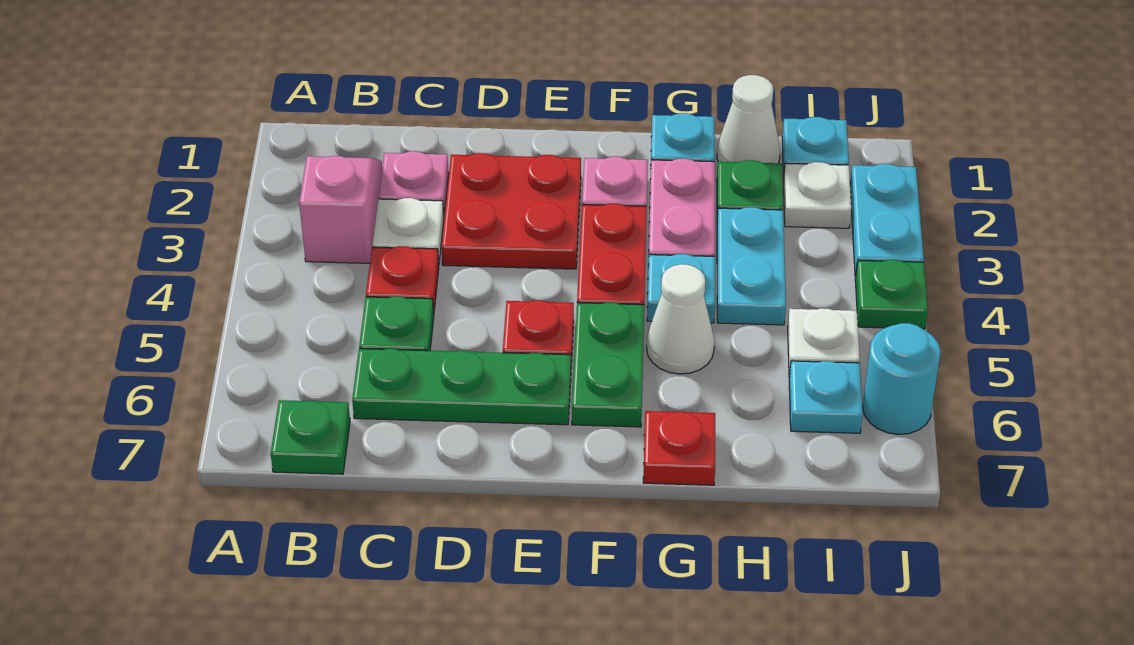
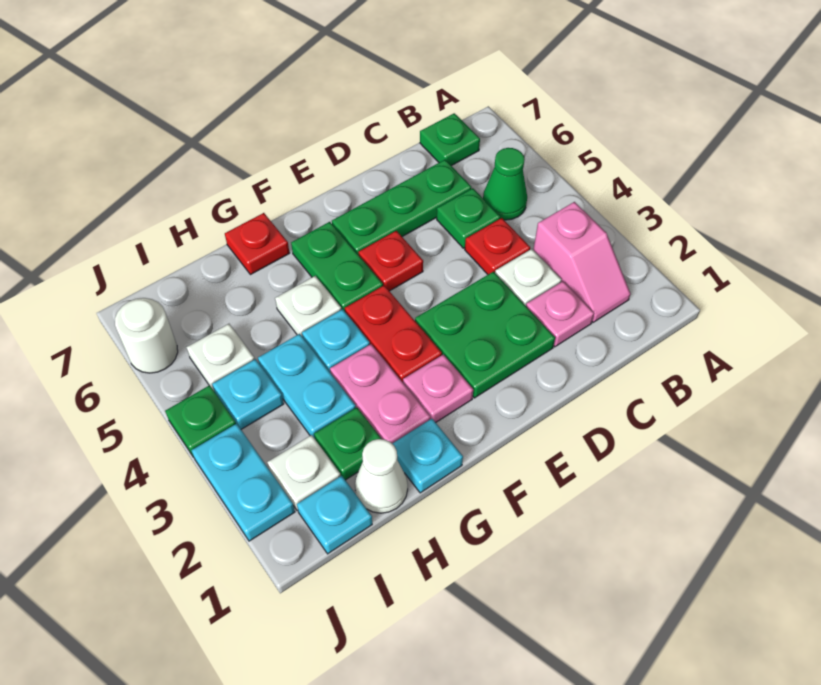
none -> green 1x1 cone [483,148,527,220]
red 2x2 plate [441,153,581,269] -> green 2x2 plate [415,271,555,398]
white 1x1 cone [647,264,715,374] -> white 1x1 plate [275,276,341,336]
cyan 1x1 plate [789,361,863,433] -> cyan 1x1 plate moved to [212,359,284,429]
cyan 1x1 round brick [862,323,941,434] -> white 1x1 round brick [115,298,178,373]

